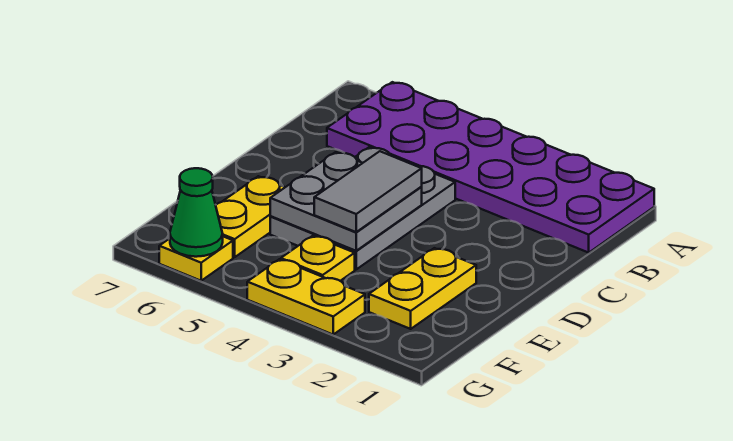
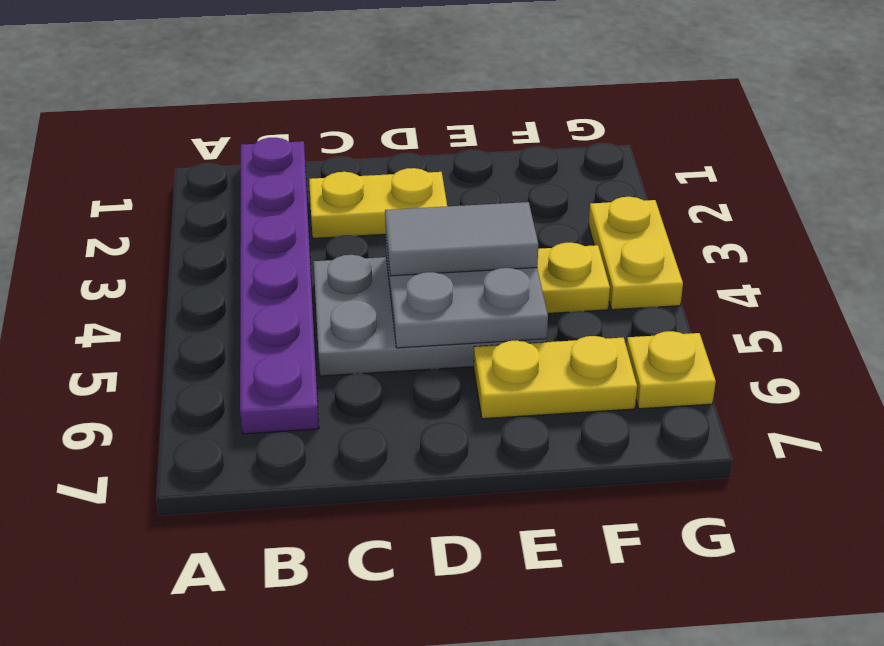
purple 2x6 plate [327,82,654,253] -> purple 1x6 plate [240,138,319,434]
yellow 1x2 plate [369,248,476,329] -> yellow 1x2 plate moved to [309,168,447,238]
green 1x1 cone [170,168,223,257] -> none

